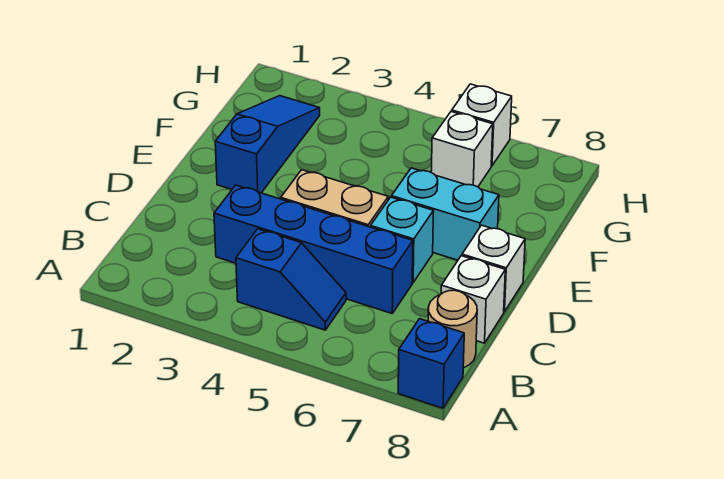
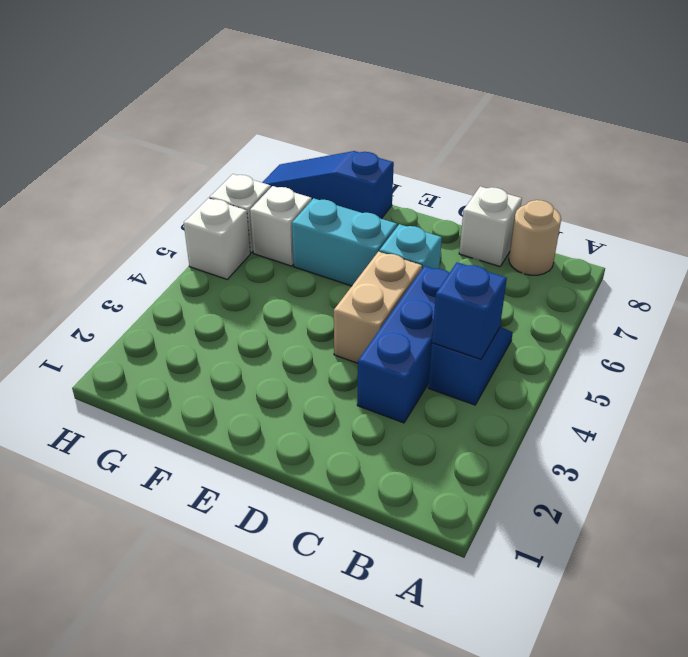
blue 1x1 brick [398,319,464,408] -> blue 1x1 brick moved to [432,262,507,359]
blue 1x4 brick [214,185,413,313] -> blue 1x3 brick [357,266,449,423]
white 1x1 brick [462,225,525,312] -> white 1x1 brick moved to [184,198,250,279]
blue 1x3 slope [215,96,320,193] -> blue 1x3 slope moved to [262,151,394,219]
cyan 1x2 brick [392,168,499,260] -> cyan 1x2 brick turned to [292,198,397,286]

